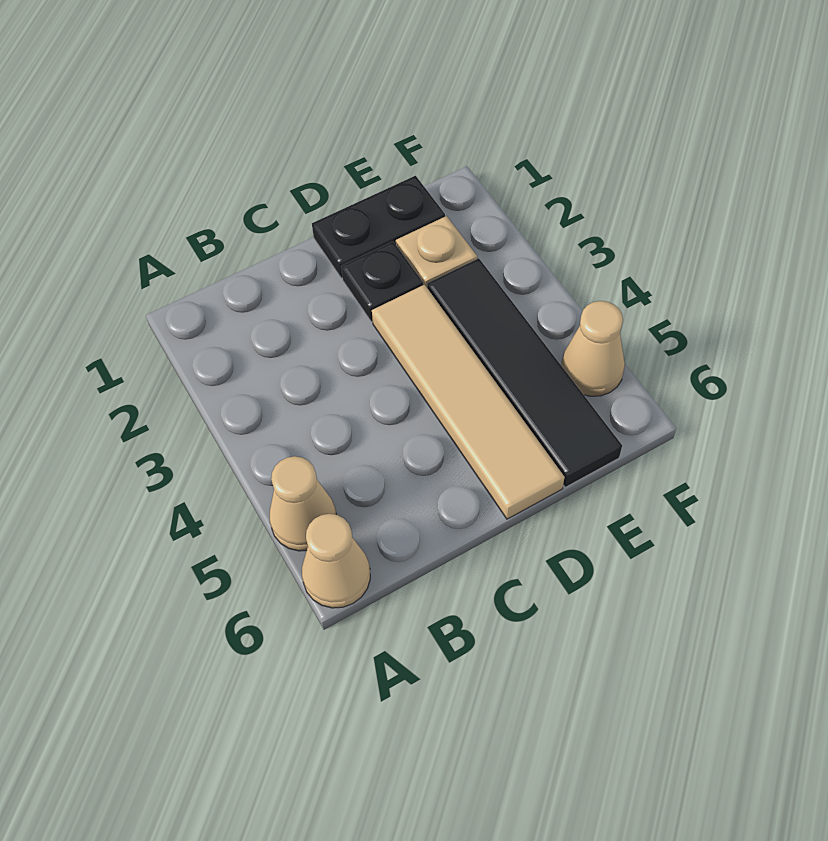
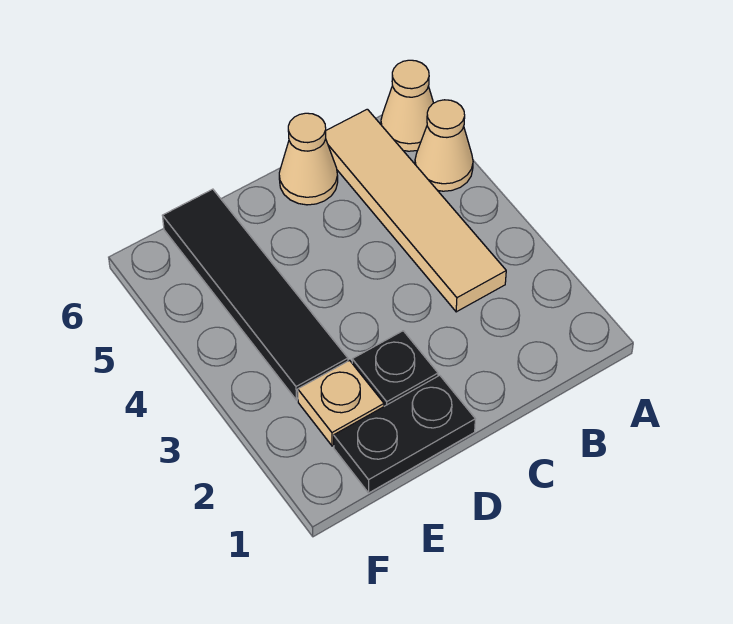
tan 1x4 tile [372,285,565,519] -> tan 1x4 tile moved to [326,109,506,312]
tan 1x1 cone [561,301,625,396] -> tan 1x1 cone moved to [279,113,338,205]

